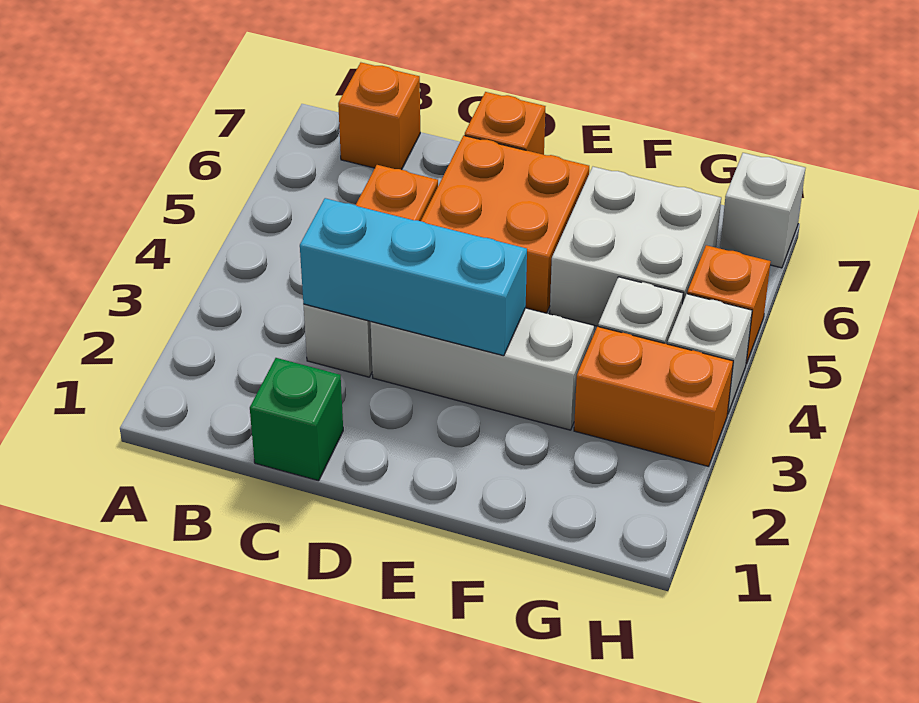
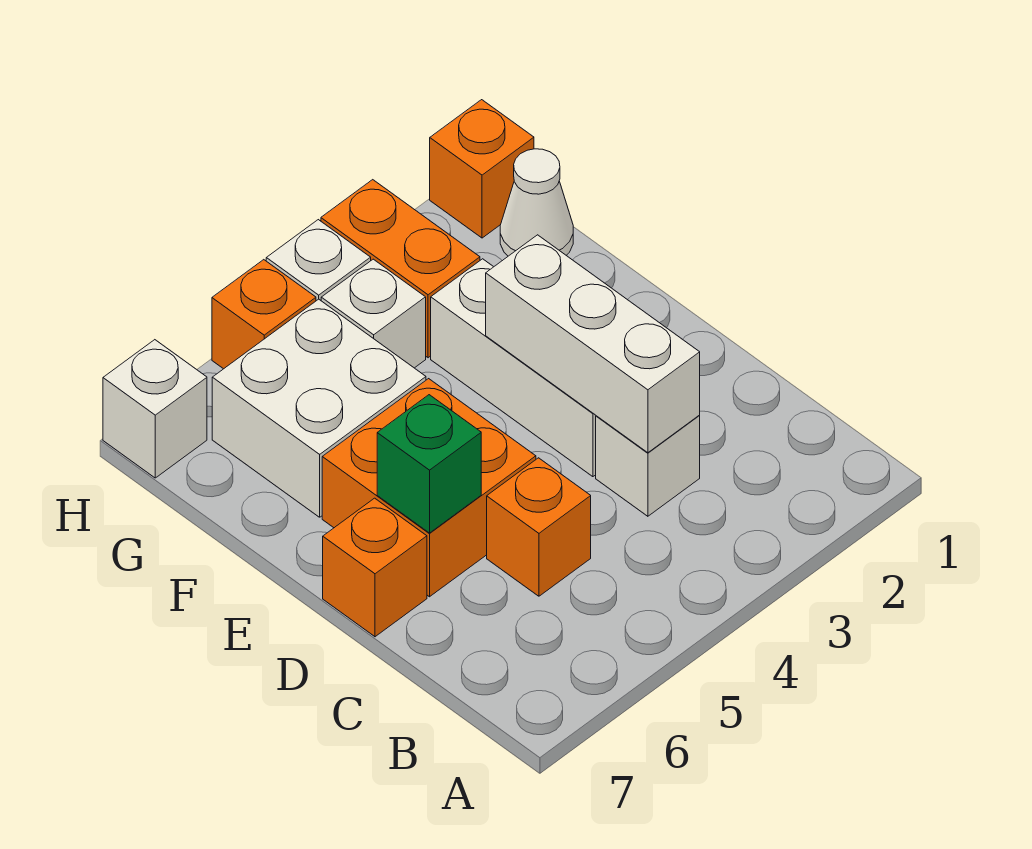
orange 1x1 brick [338,63,420,170] -> orange 1x1 brick moved to [430,100,534,238]
green 1x1 brick [250,358,343,481] -> green 1x1 brick moved to [377,395,481,533]
cyan 1x3 brick [300,198,527,356] -> white 1x3 brick [486,235,700,453]
none -> white 1x1 cone [500,149,573,256]

